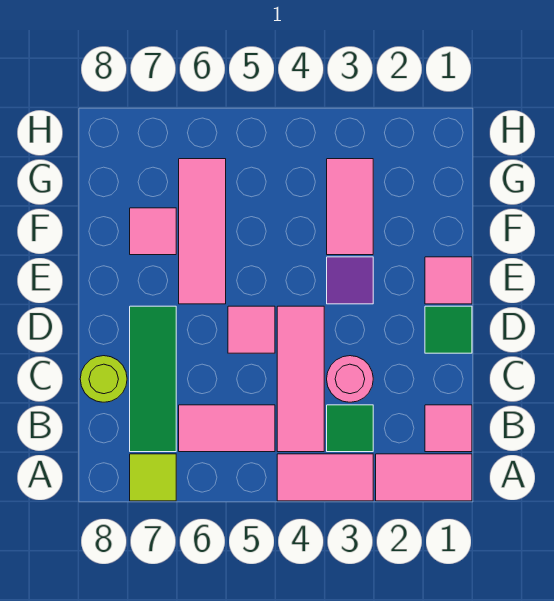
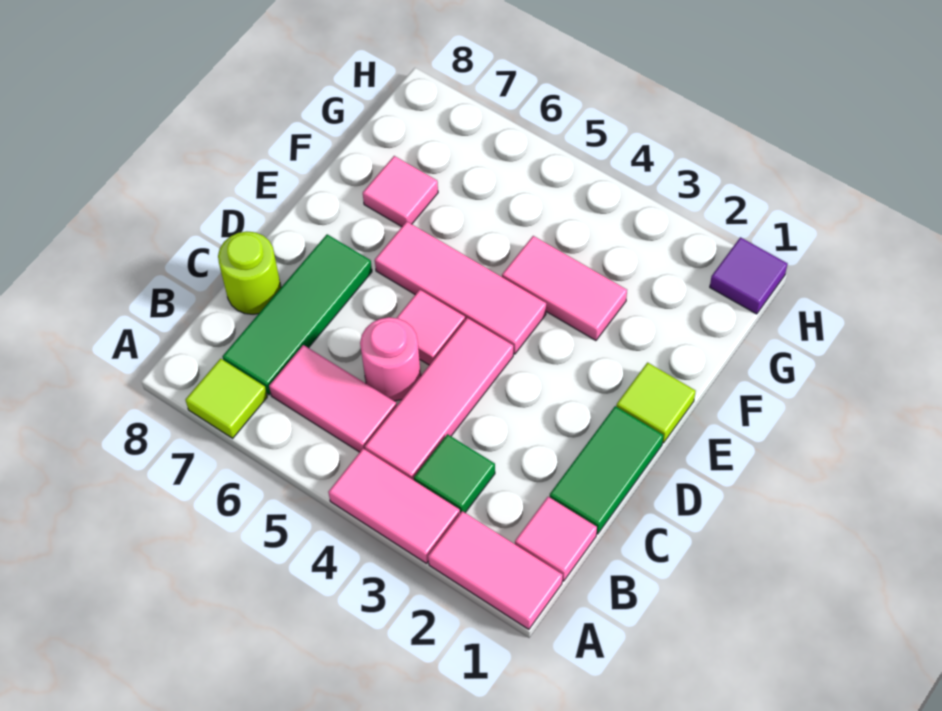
pink 1x1 round brick [327,356,373,402] -> pink 1x1 round brick moved to [360,317,421,401]
green 1x1 tile [425,306,472,353] -> green 1x2 tile [550,406,663,534]
pink 1x1 tile [425,257,472,304] -> lime 1x1 tile [616,363,696,443]
purple 1x1 tile [327,257,373,304] -> purple 1x1 tile moved to [710,237,788,314]
pink 1x3 tile [179,159,226,304] -> pink 1x3 tile turned to [375,221,546,354]
pink 1x2 tile [327,159,373,255] -> pink 1x2 tile turned to [502,236,627,341]

